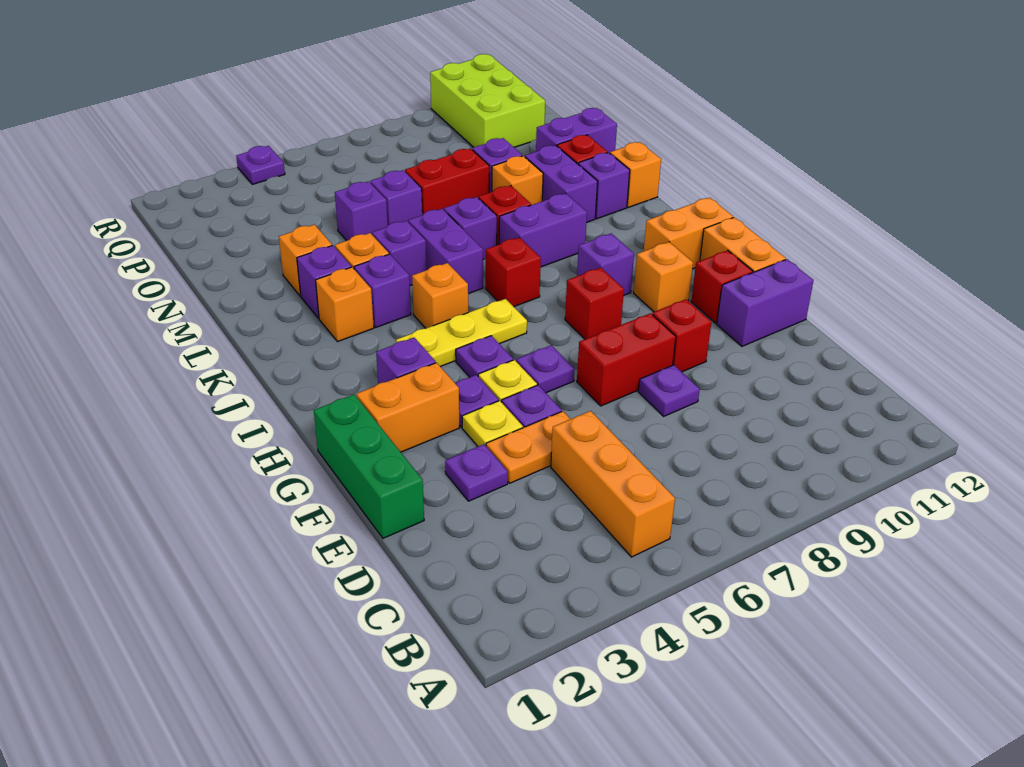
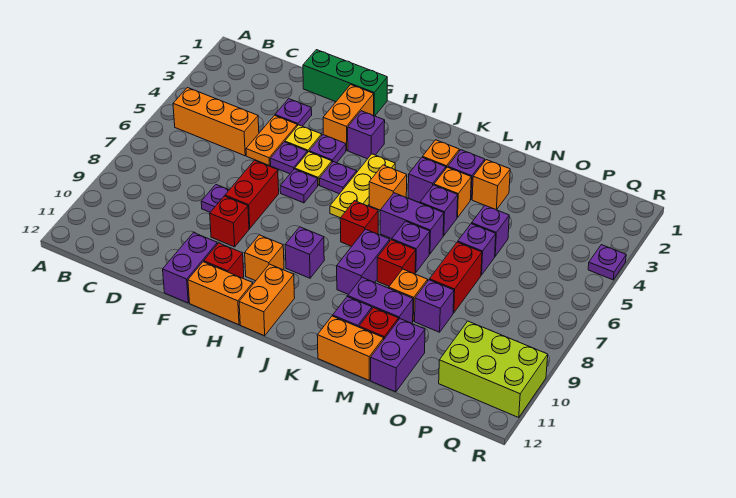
red 1x1 brick [565,268,624,339] -> none
orange 1x1 brick [610,142,661,207] -> orange 1x2 brick [317,316,384,380]

